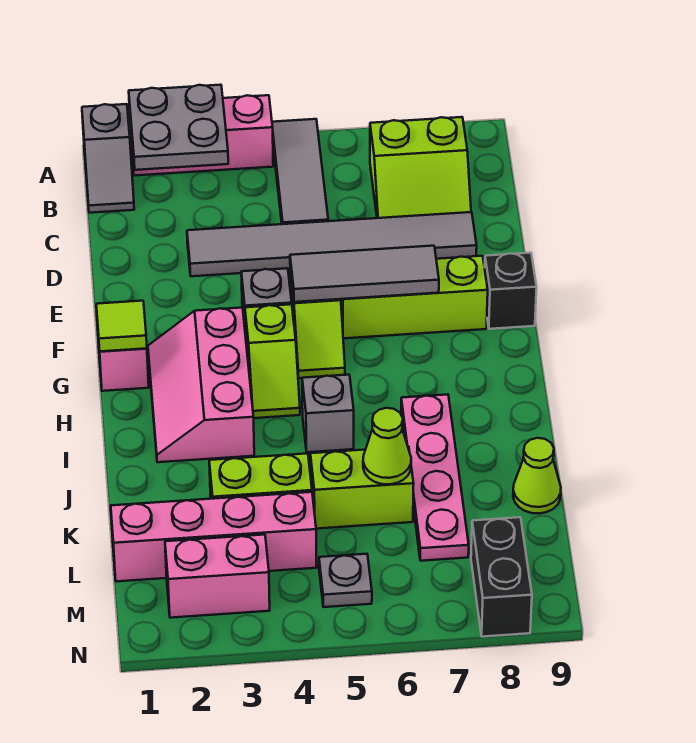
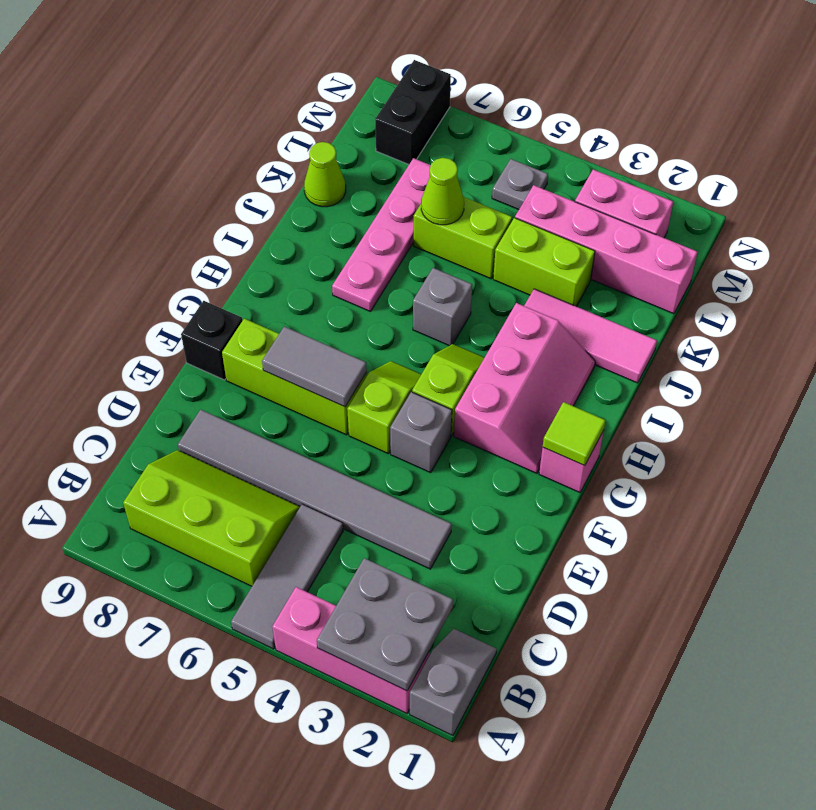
lime 2x2 slope [370,117,471,218] -> lime 2x3 slope [123,450,300,586]
grey 1x3 tile [290,246,439,302] -> grey 1x2 tile [262,326,367,407]
none -> pink 1x3 tile [524,289,657,383]

